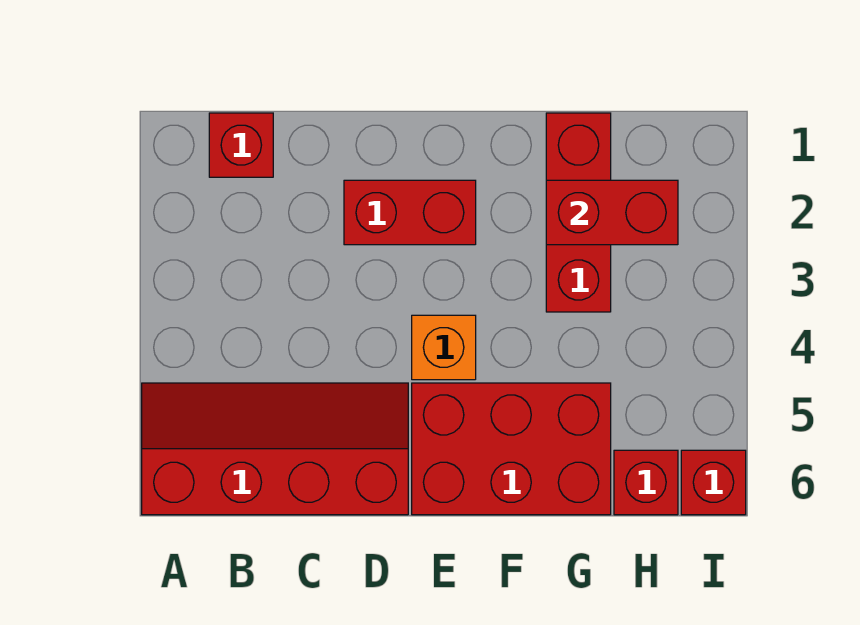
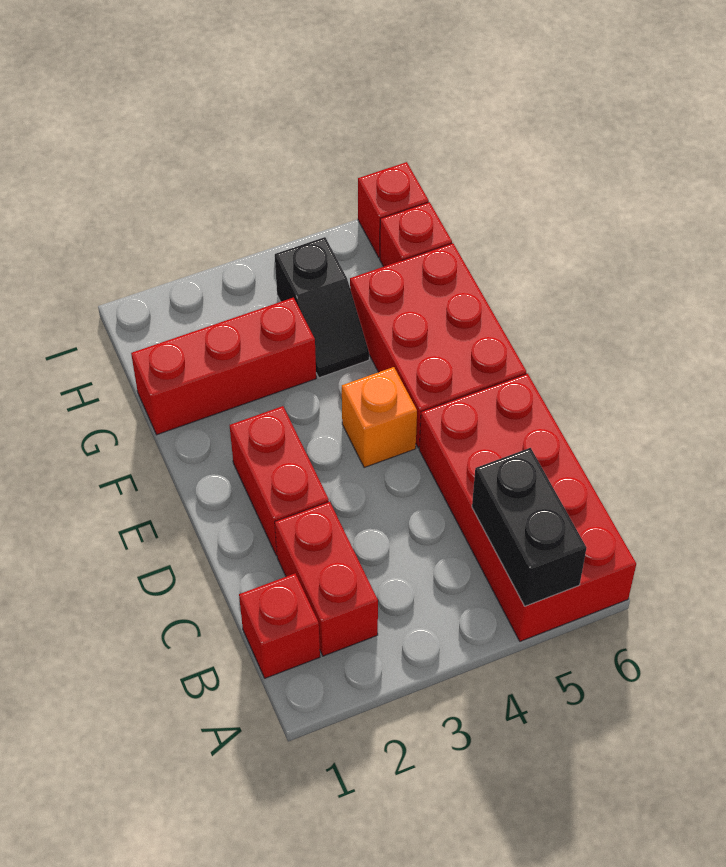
red 2x4 slope [142,383,408,515] -> red 2x4 brick [419,374,636,641]
none -> black 1x2 brick [472,448,586,606]
red 1x2 brick [546,180,678,245] -> red 1x2 brick moved to [275,502,378,656]
none -> black 1x2 slope [275,237,369,378]

